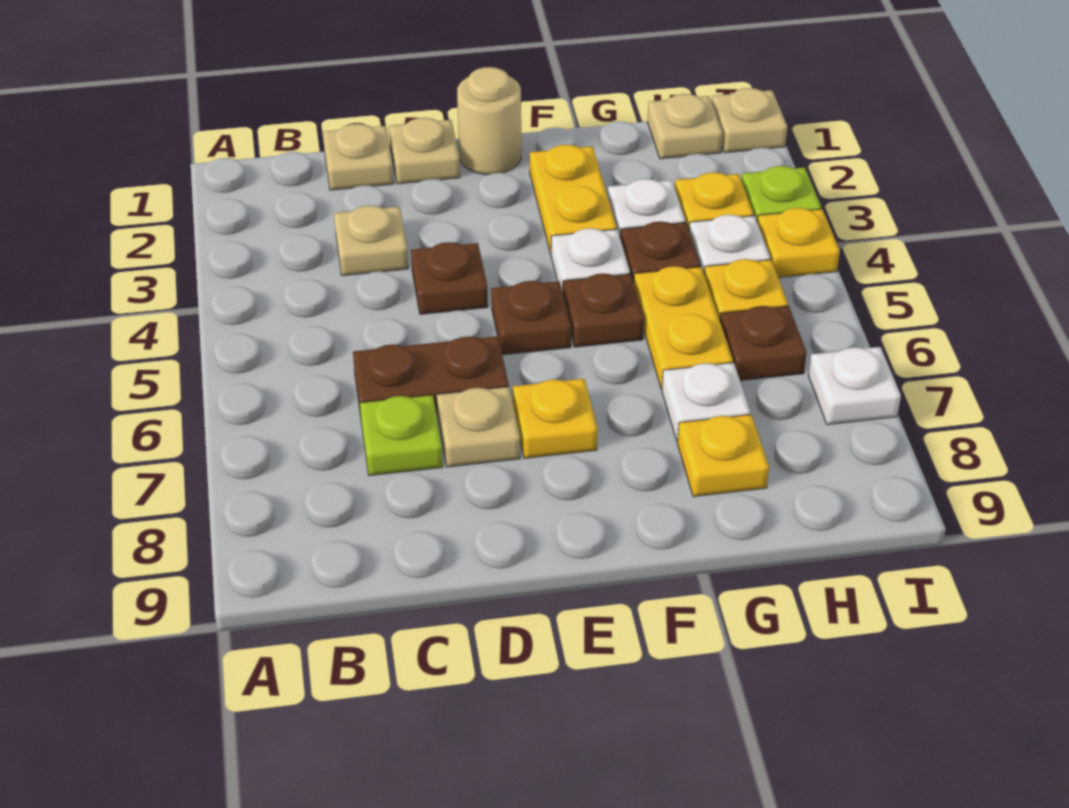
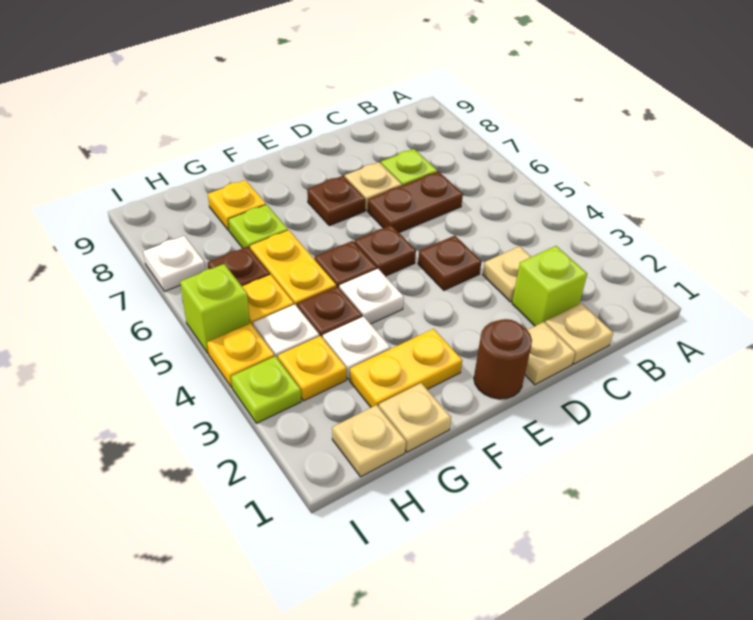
none -> lime 1x1 brick [512,246,587,326]
tan 1x1 round brick [457,67,521,175] -> brown 1x1 round brick [474,319,532,399]
yellow 1x1 plate [513,379,598,458] -> brown 1x1 plate [307,176,365,226]
yellow 1x2 plate [530,145,617,254] -> yellow 1x2 plate turned to [350,329,462,407]
white 1x1 plate [662,363,751,441] -> lime 1x1 plate [228,205,288,248]
tan 1x1 plate [712,88,787,153] -> tan 1x1 plate moved to [379,383,451,452]
none -> lime 1x1 brick [180,264,250,353]

